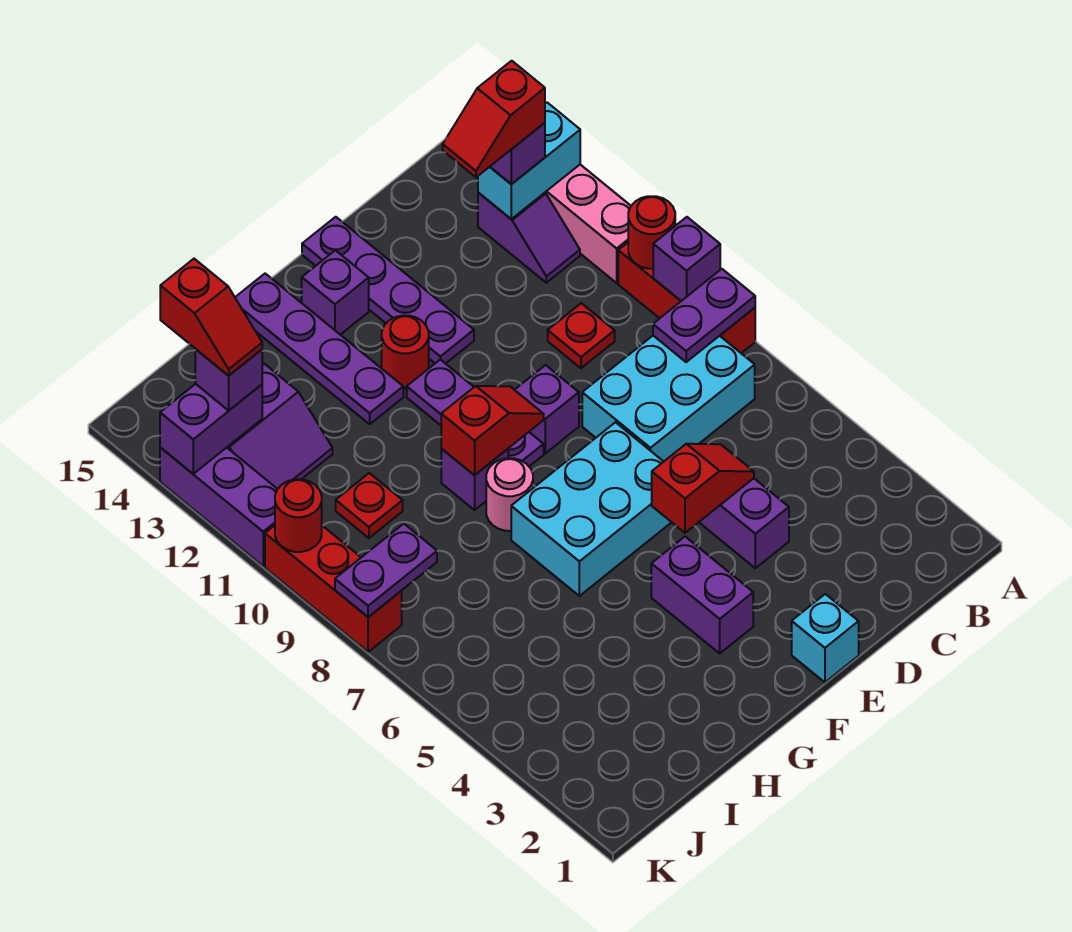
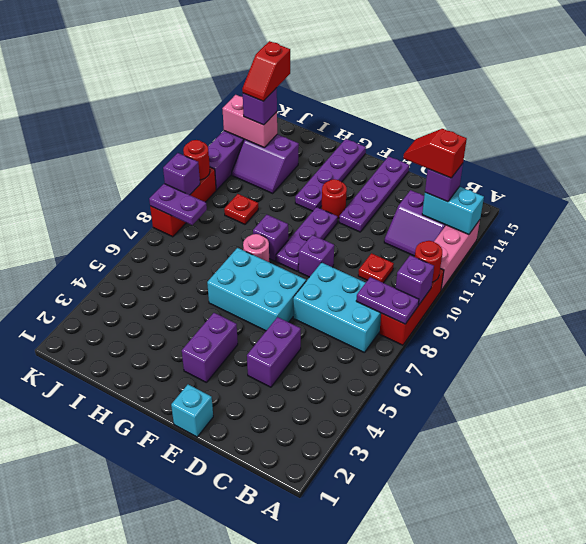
purple 1x2 slope [478,193,580,283] -> purple 2x2 slope [384,190,446,256]
red 1x2 slope [652,444,754,533] -> none
red 1x2 slope [441,386,544,475] -> none
purple 1x1 brick [302,250,369,335] -> purple 1x1 brick moved to [163,153,200,195]
purple 1x2 brick [160,384,262,474] -> pink 1x2 brick [222,95,277,148]

